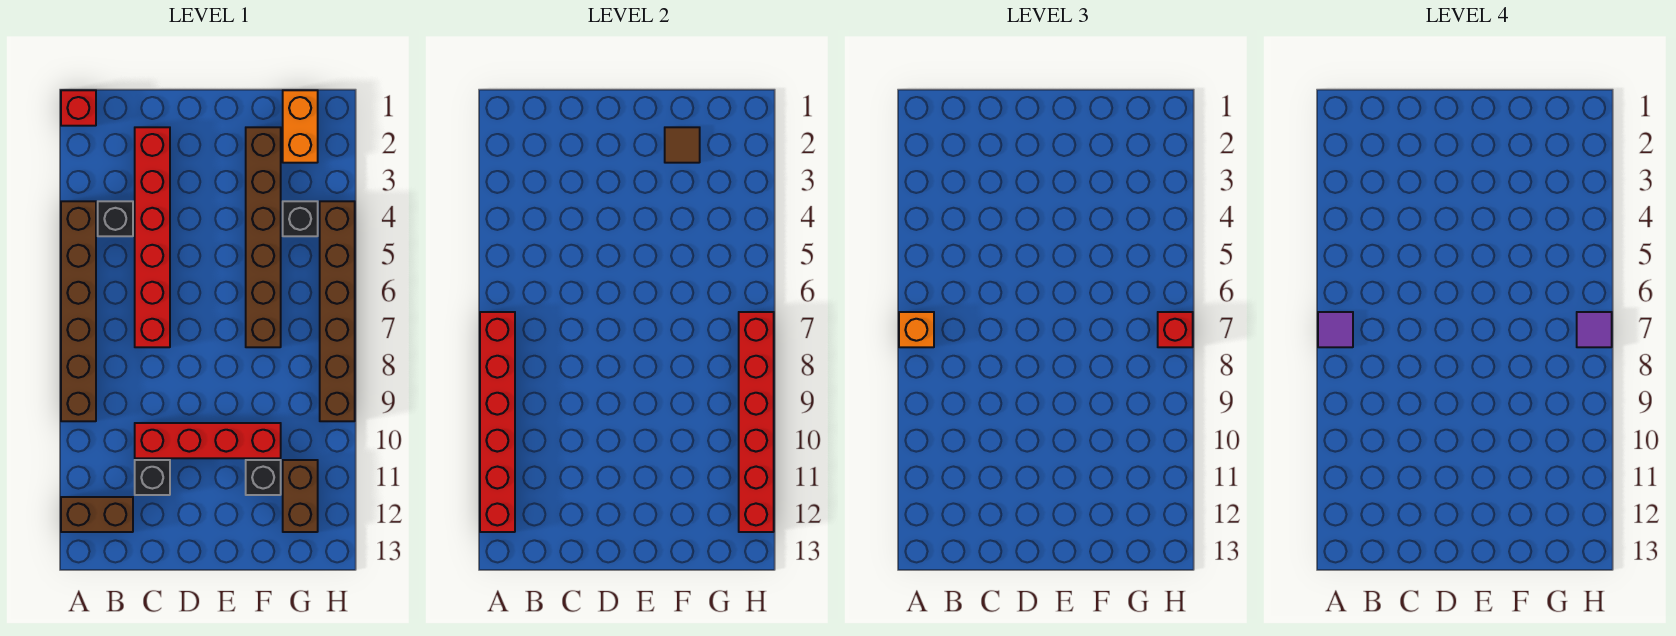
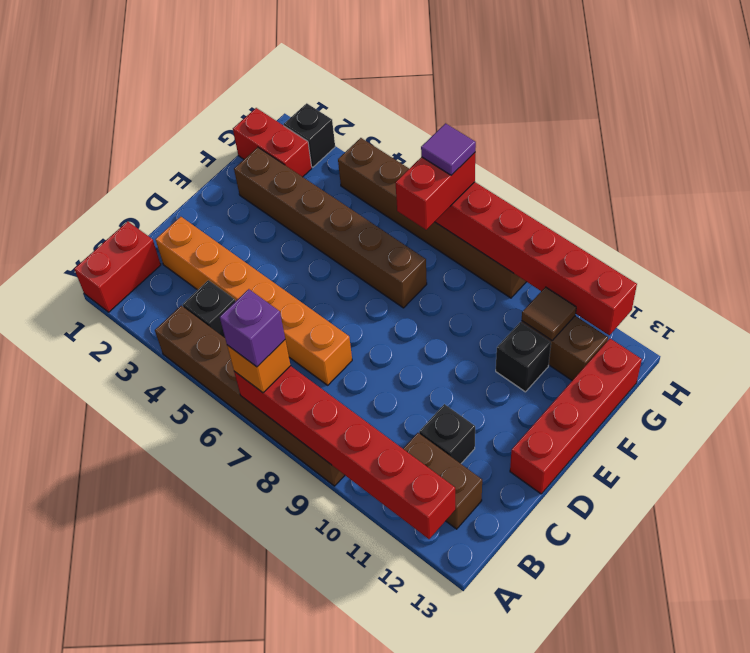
red 1x1 brick [61,90,96,126] -> red 1x2 brick [74,221,161,312]
purple 1x1 tile [1318,312,1353,347] -> purple 1x1 brick [220,289,285,367]
brown 1x2 brick [61,497,133,532] -> brown 1x2 brick turned to [403,433,482,529]
red 1x6 brick [135,127,170,347] -> orange 1x6 brick [156,217,352,385]
red 1x4 brick [135,423,281,458] -> red 1x4 brick moved to [510,339,642,494]
brown 1x1 tile [665,127,700,163] -> brown 1x1 tile moved to [522,287,576,340]
orange 1x2 brick [283,90,318,163] -> red 1x2 brick [233,108,312,177]
black 1x1 brick [283,201,318,236] -> black 1x1 brick moved to [284,103,335,167]
red 1x1 brick [1158,312,1193,347] -> red 1x2 brick [395,153,475,230]

